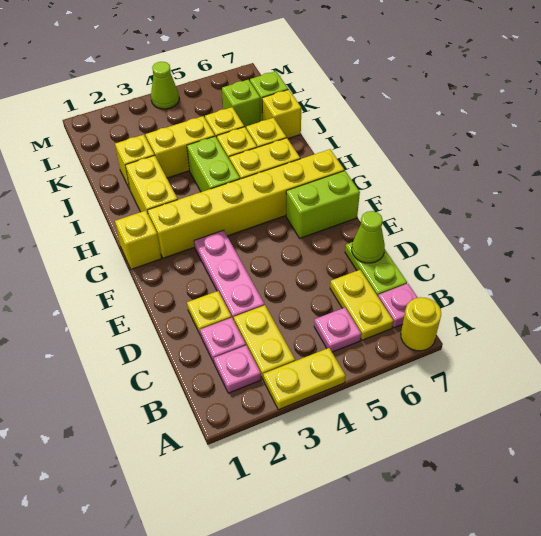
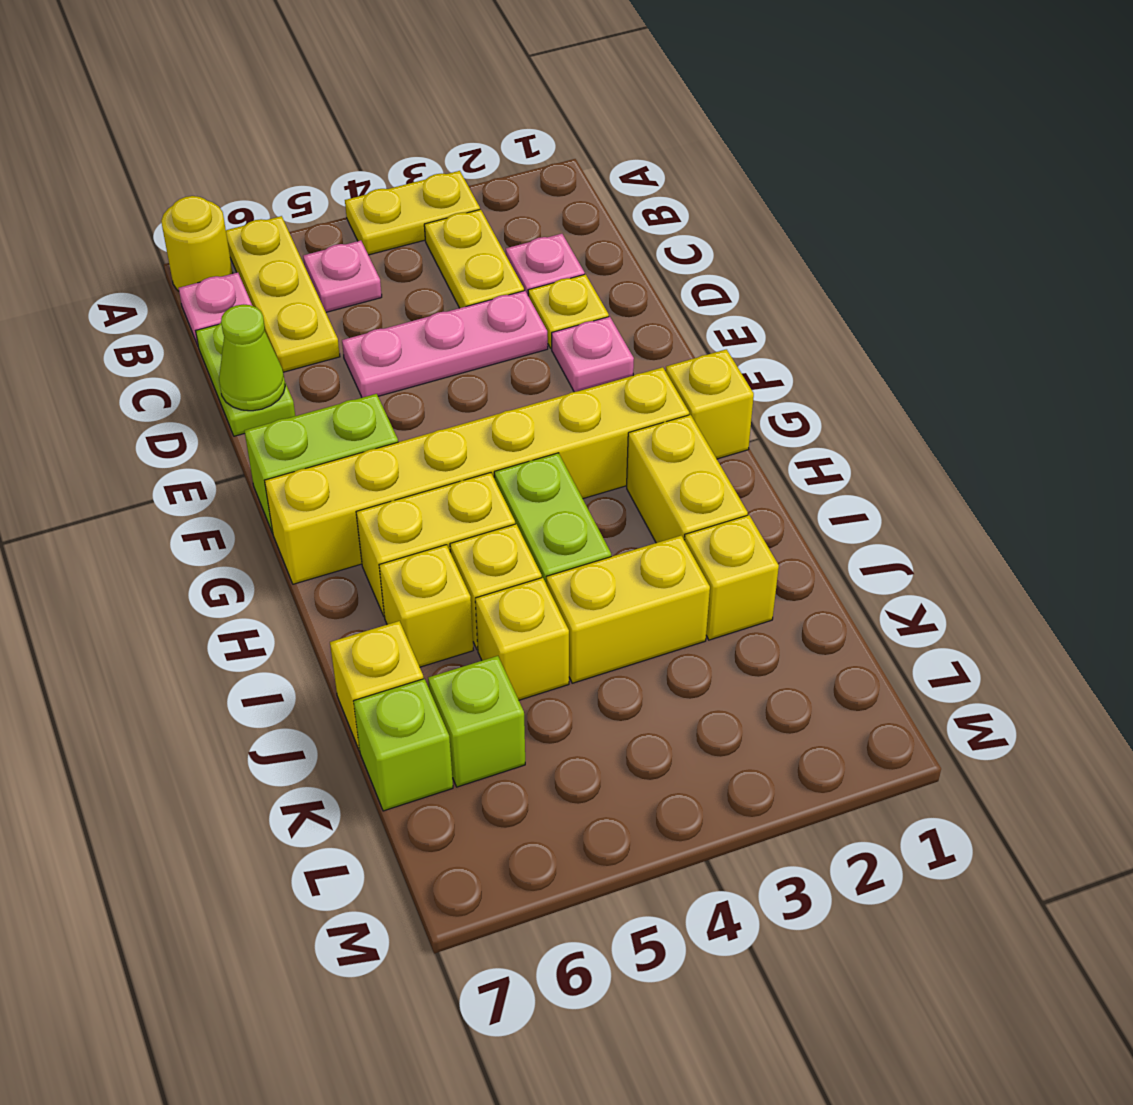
pink 1x1 plate [214,345,261,393] -> pink 1x1 plate moved to [552,317,634,392]
yellow 1x2 plate [330,270,393,340] -> yellow 1x3 plate [226,216,340,372]
pink 1x3 plate [194,230,264,320] -> pink 1x3 plate turned to [342,291,548,398]
lime 1x1 cone [151,62,179,109] -> none

